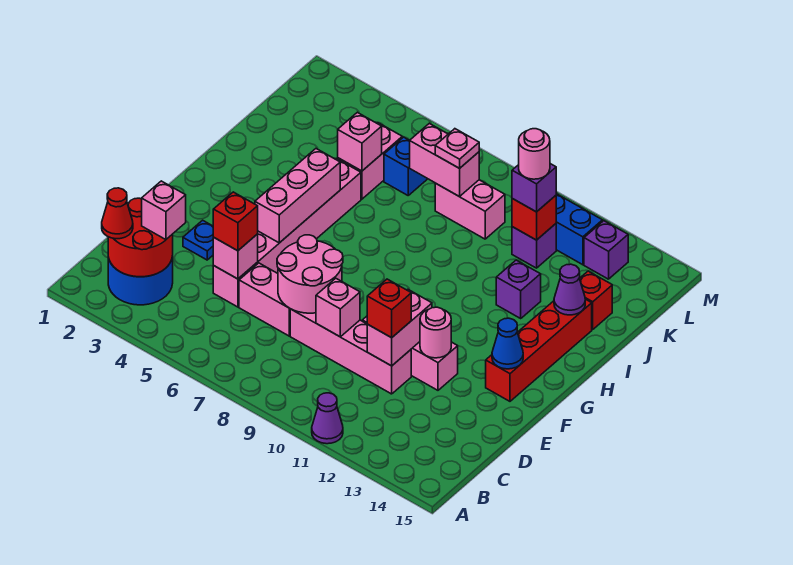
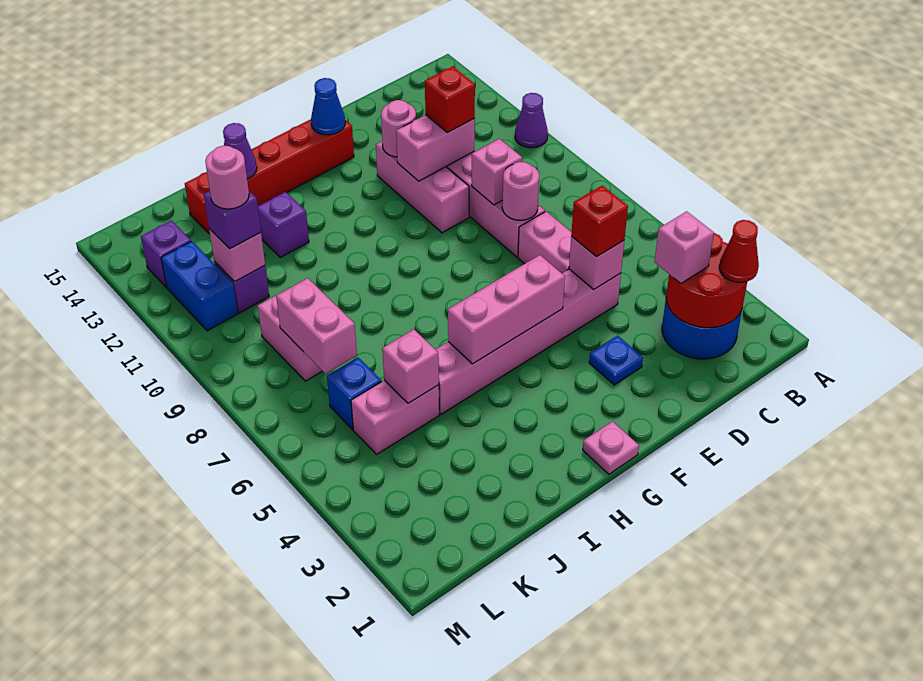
pink 2x2 round brick [277,235,343,313] -> pink 1x1 round brick [502,162,539,220]
pink 1x1 plate [435,129,479,168] -> pink 1x1 plate moved to [583,421,639,474]
red 1x1 brick [512,196,556,240] -> pink 1x1 brick [209,229,265,282]

